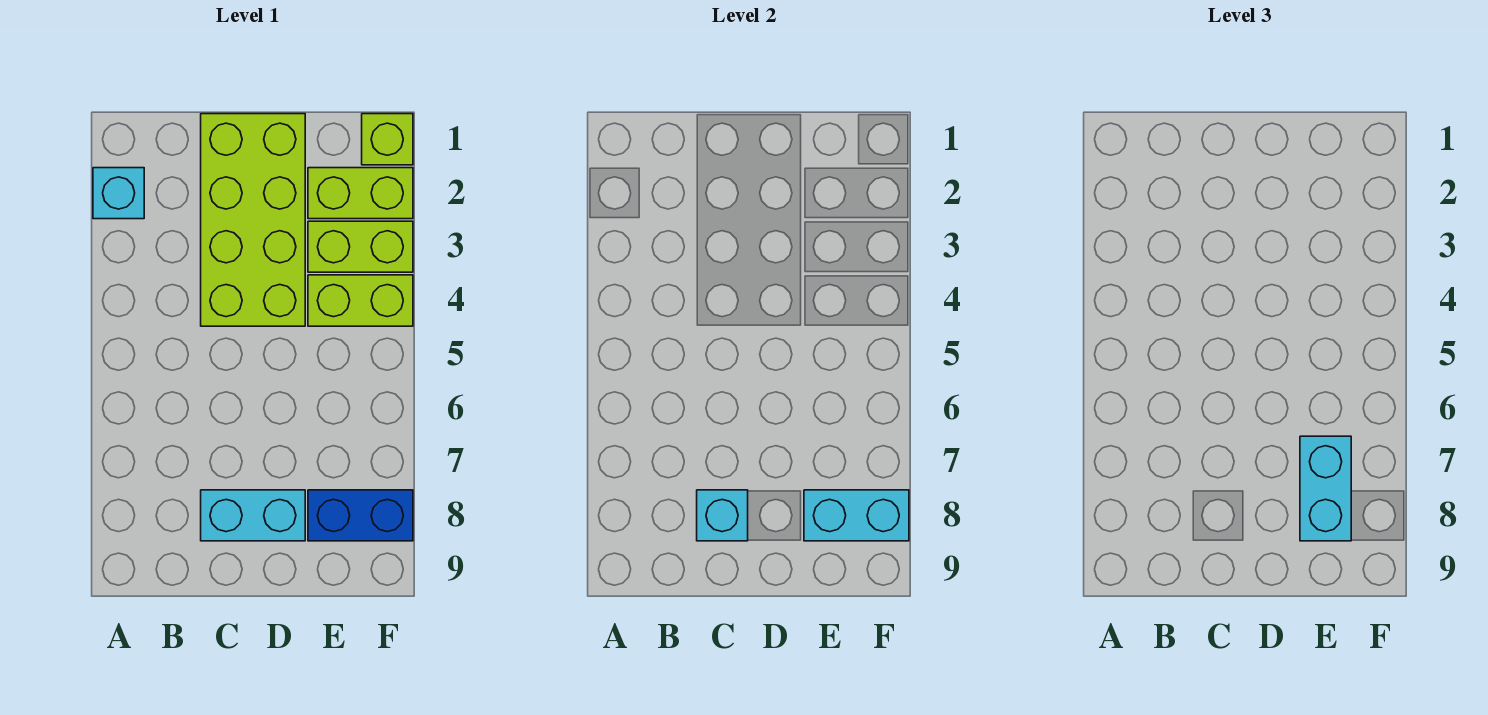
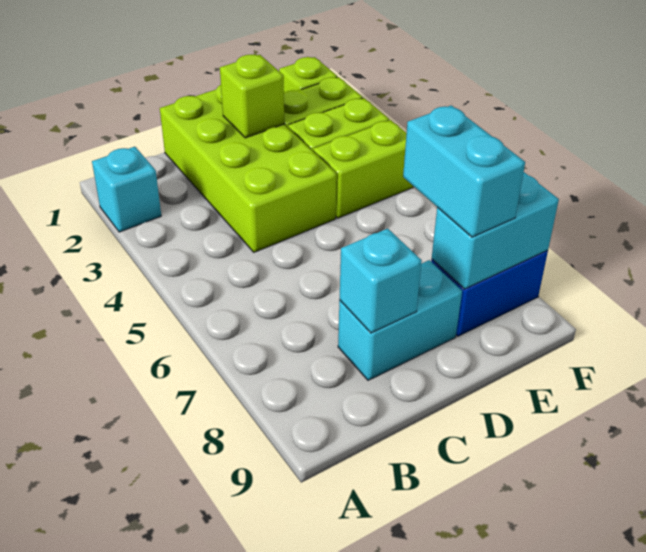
none -> lime 1x1 brick [220,55,284,138]

